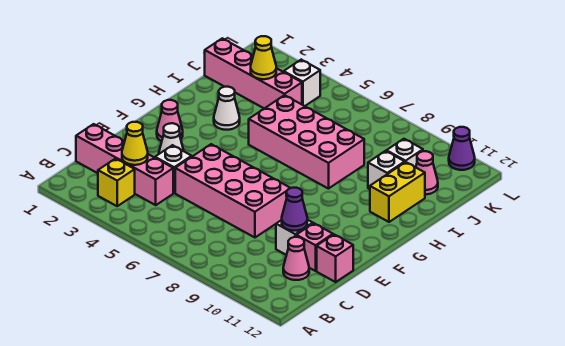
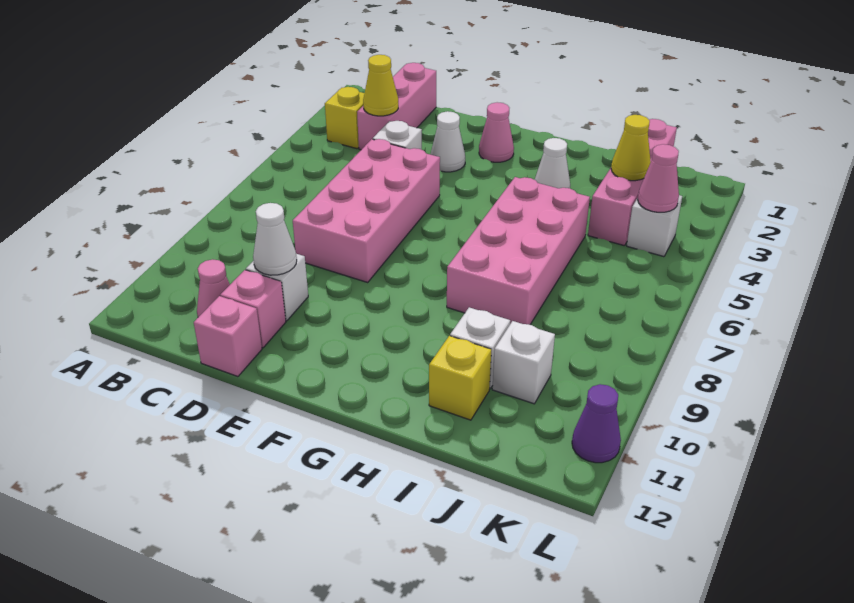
pink 1x4 brick [76,124,173,205] -> pink 1x3 brick [357,63,436,150]
purple 1x1 cone [282,188,307,231] -> white 1x1 cone [253,203,297,275]
yellow 1x2 brick [370,162,425,222] -> yellow 1x1 brick [429,336,491,420]
pink 1x1 cone [416,151,438,194] -> pink 1x1 cone moved to [638,144,679,212]

